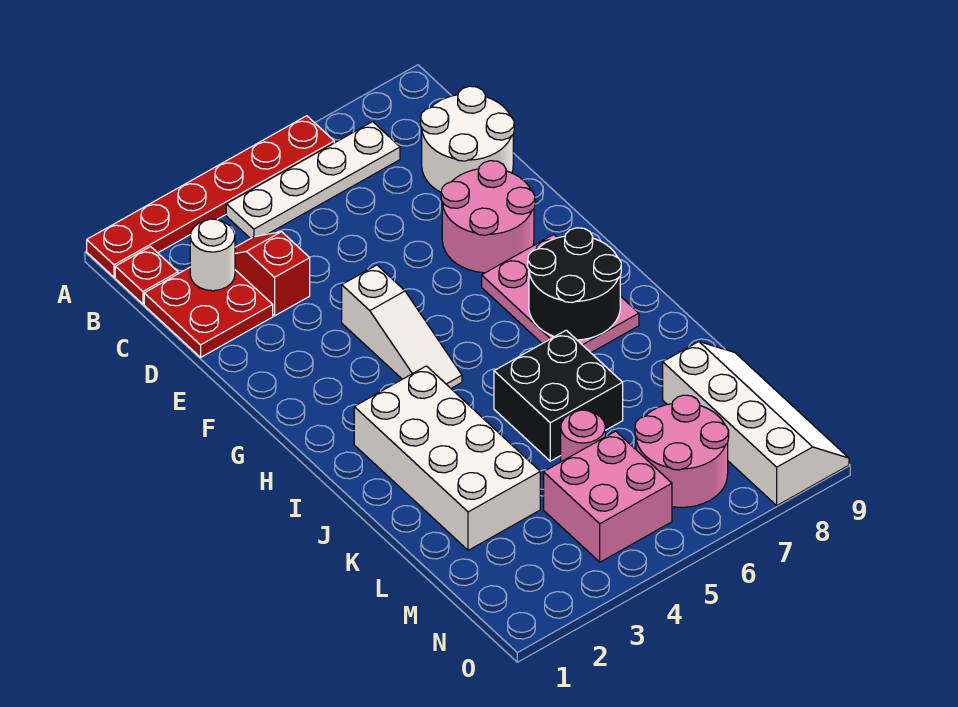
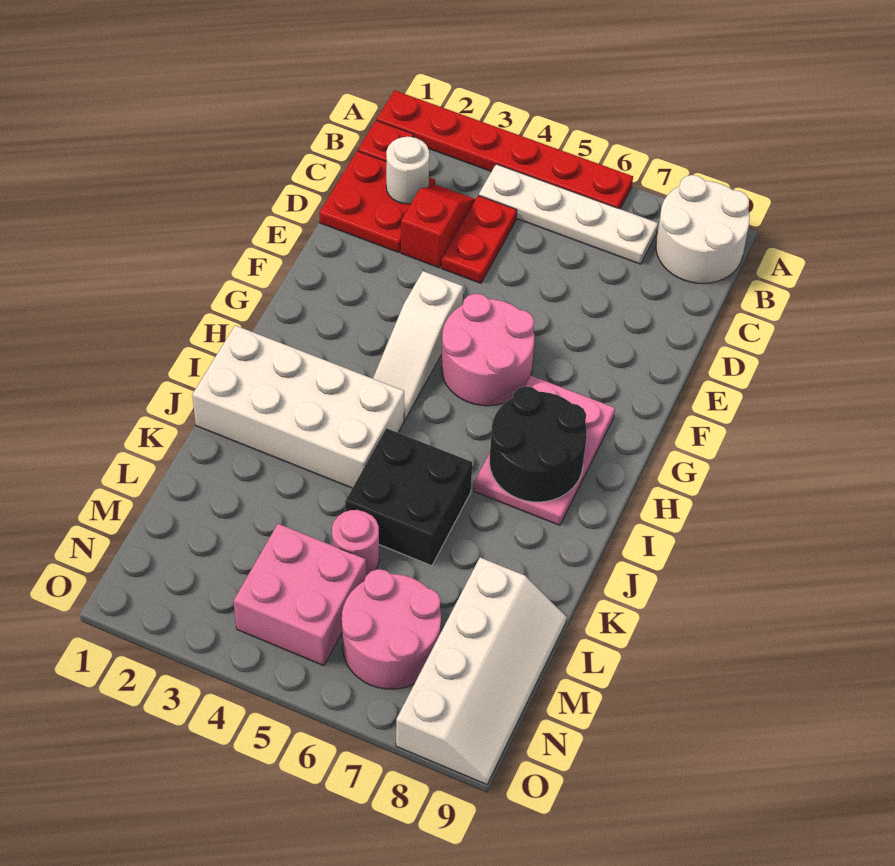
none -> red 1x2 plate [442,195,517,283]
white 2x2 round brick [421,86,514,192] -> white 2x2 round brick moved to [656,175,750,283]
pink 2x2 round brick [441,161,535,273] -> pink 2x2 round brick moved to [441,294,534,406]
white 2x4 brick [354,366,540,550] -> white 2x4 brick turned to [192,325,404,488]

